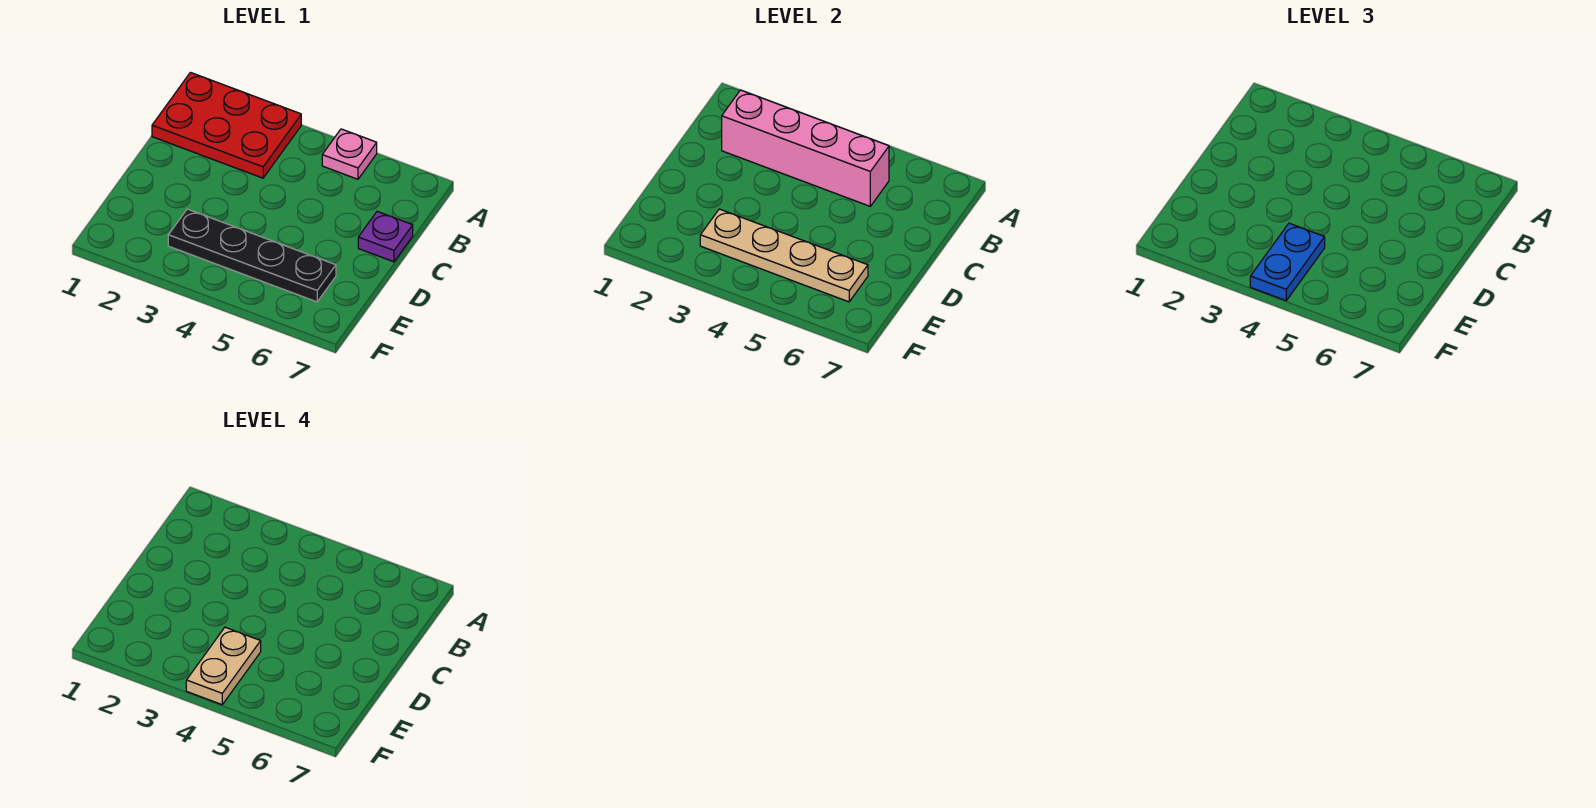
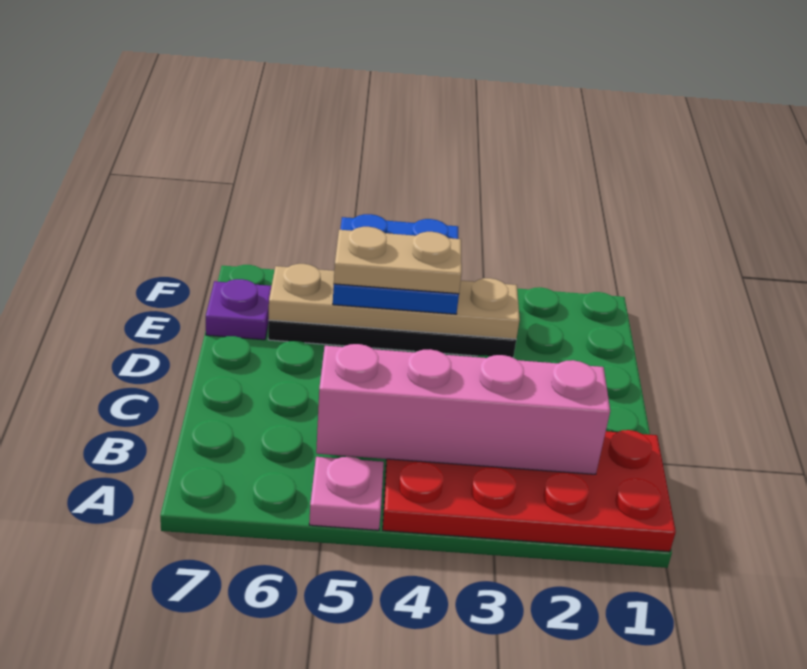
red 2x3 plate [152,73,301,178] -> red 2x4 plate [383,430,676,552]
purple 1x1 plate [358,211,413,262] -> purple 1x1 plate moved to [206,279,271,340]
blue 1x2 plate [1250,223,1325,301] -> blue 2x2 plate [333,214,459,314]
tan 1x2 plate [186,627,261,705] -> tan 1x2 plate turned to [334,227,462,294]

